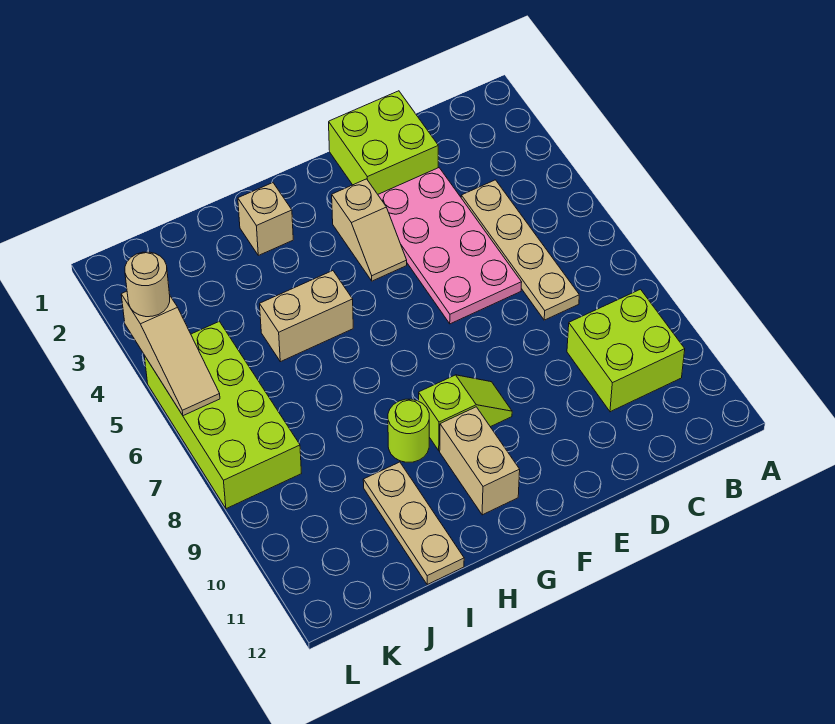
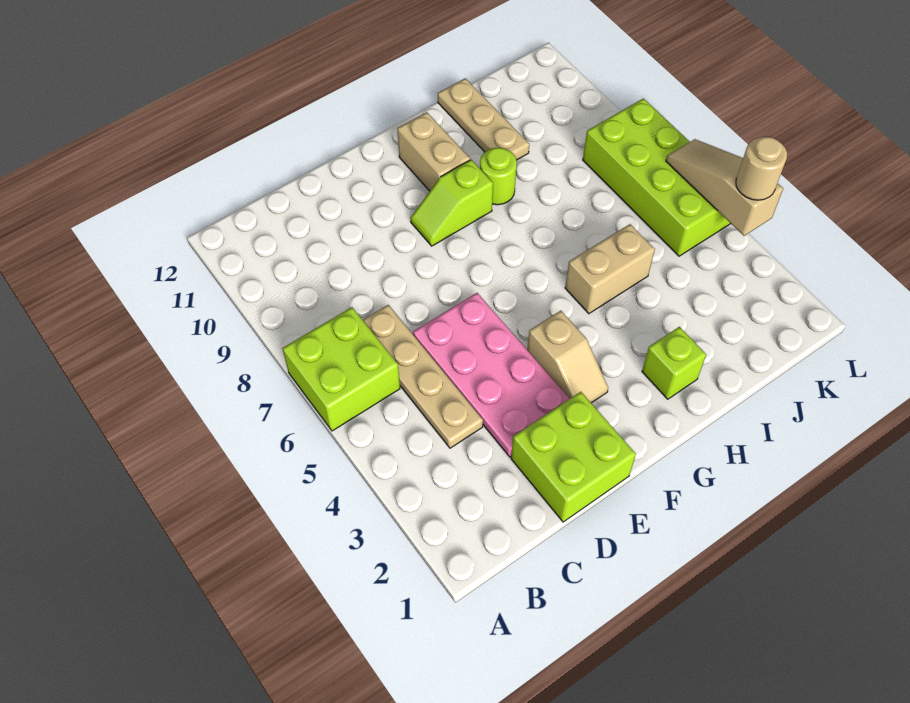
lime 2x2 brick [567,289,685,412] -> lime 2x2 brick moved to [283,307,400,431]
tan 1x2 slope [332,179,407,281] -> tan 1x2 slope turned to [527,311,608,403]
tan 1x1 brick [238,183,293,255] -> lime 1x1 brick [642,327,706,399]

